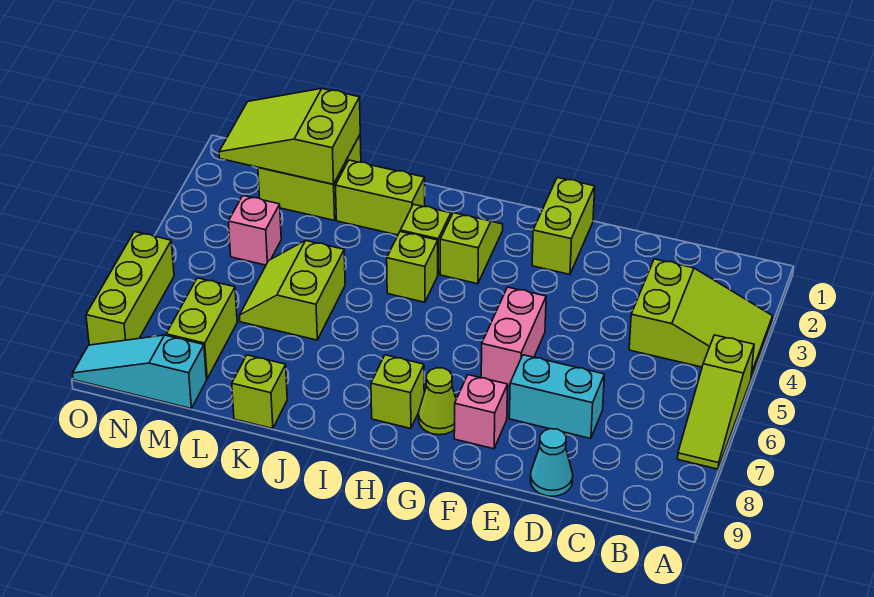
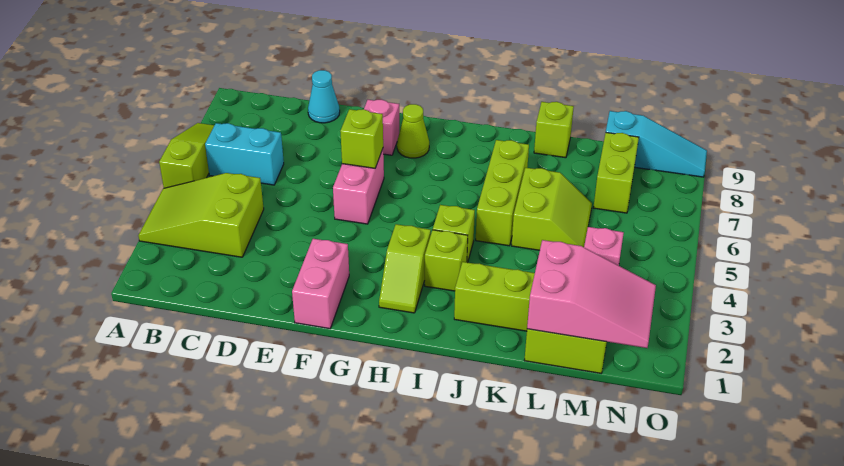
cyan 1x2 brick [509,355,604,439] -> cyan 1x2 brick moved to [205,123,284,185]
lime 1x2 brick [532,178,595,274] -> pink 1x2 brick [292,239,349,329]
lime 1x1 brick [371,355,424,429] -> lime 1x1 brick moved to [340,109,383,168]
lime 2x3 slope [219,89,360,184] -> pink 2x3 slope [527,240,656,348]
lime 1x3 brick [86,232,174,345] -> lime 1x3 brick moved to [476,140,529,246]

